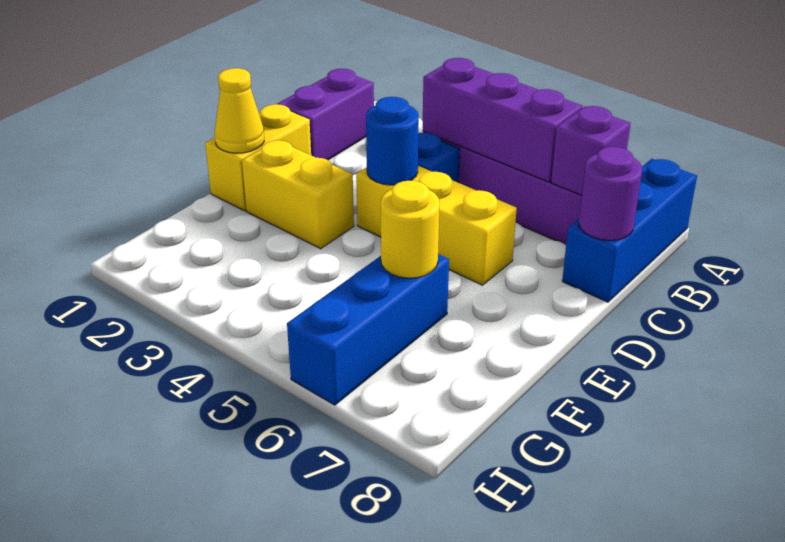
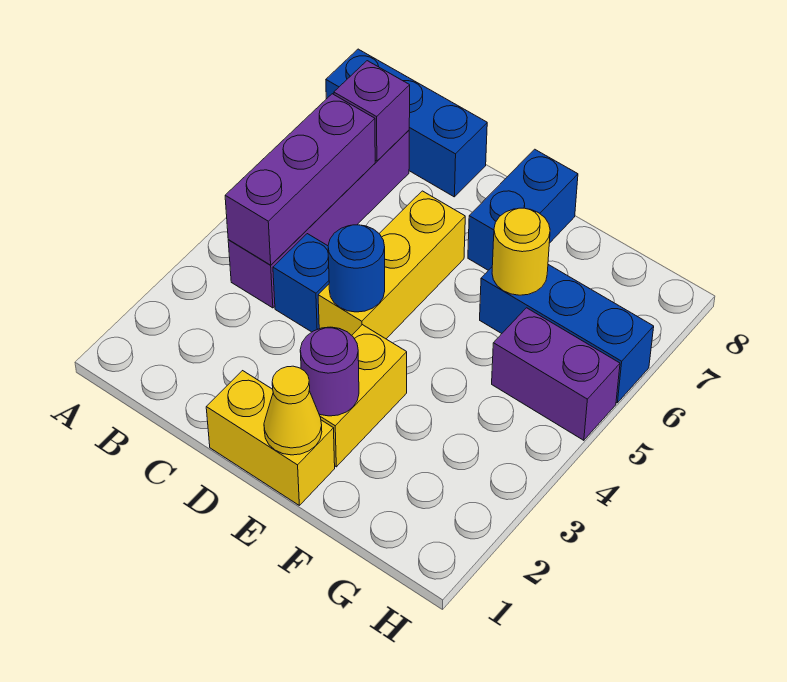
purple 1x2 brick [277,69,374,160] -> purple 1x2 brick moved to [492,308,620,440]
purple 1x1 round brick [579,147,642,241] -> purple 1x1 round brick moved to [300,327,359,416]
none -> blue 1x2 brick [468,149,578,270]

